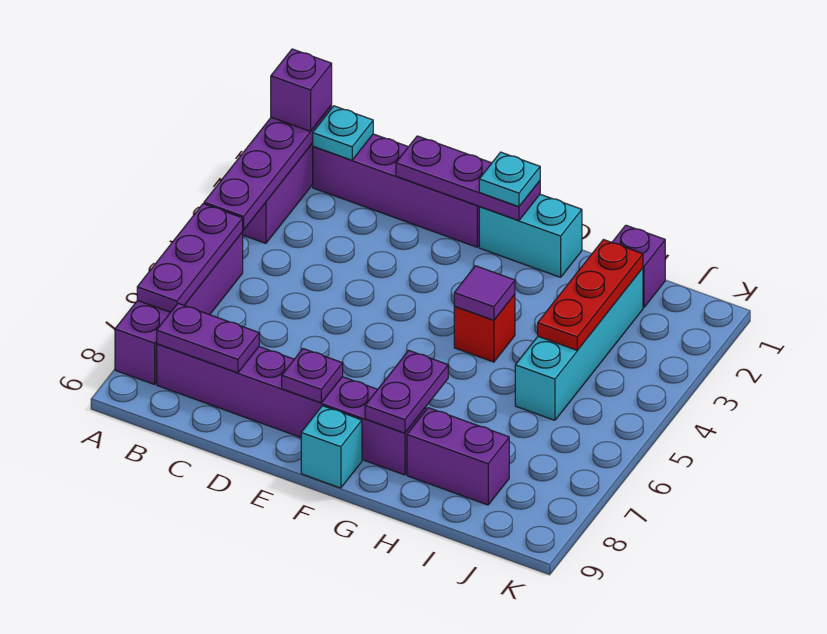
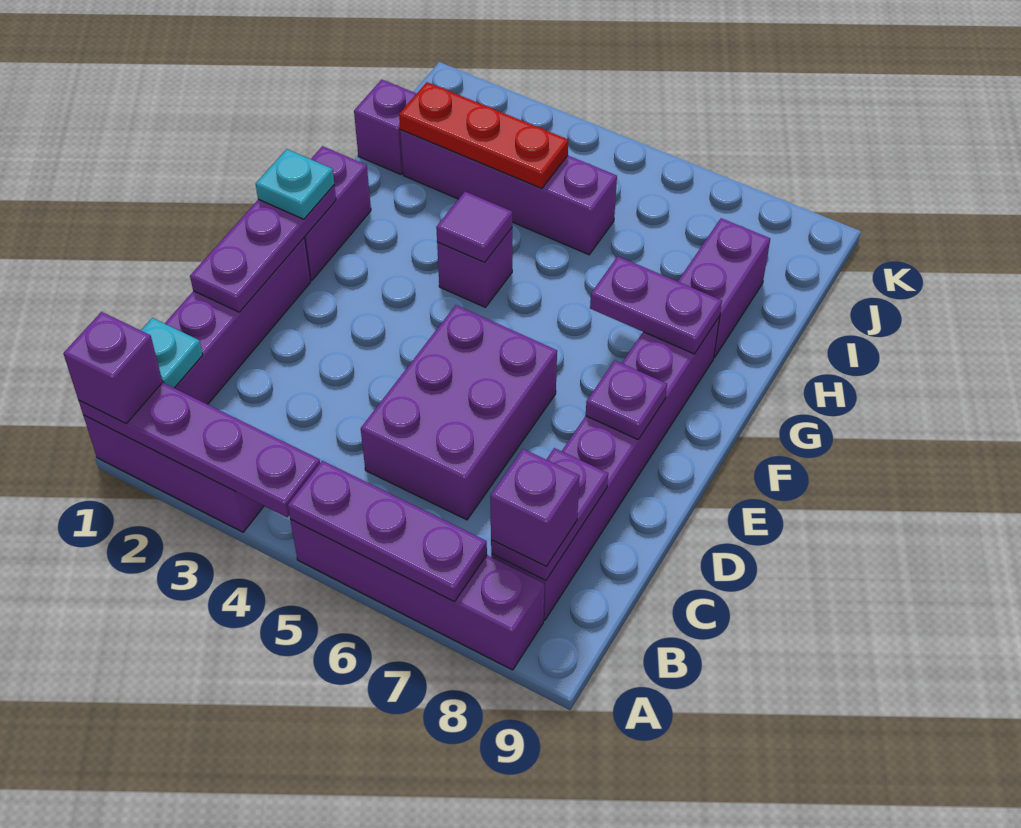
none -> purple 1x1 brick [490,449,580,566]
none -> purple 2x3 brick [361,305,557,520]
cyan 1x2 brick [479,194,582,277] -> purple 1x2 brick [304,146,371,280]
cyan 1x1 brick [301,406,362,488] -> none
red 1x1 brick [454,294,515,362] -> purple 1x1 brick [437,228,512,307]
cyan 1x4 brick [515,268,643,420] -> purple 1x4 brick [400,130,617,255]

